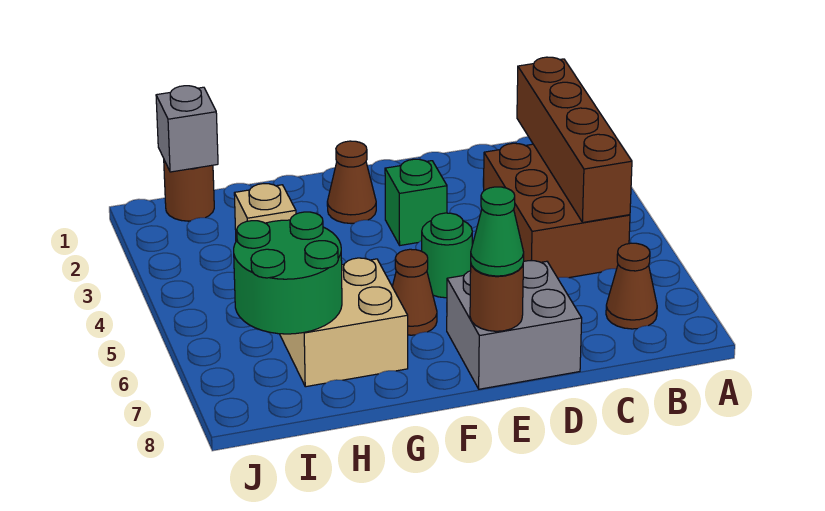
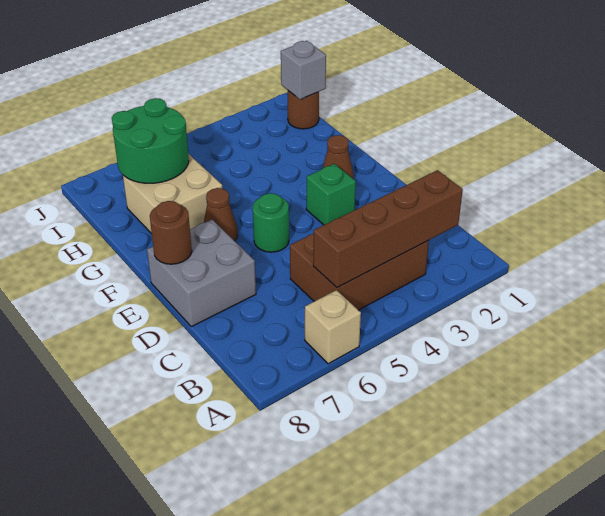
brown 1x1 cone [606,243,657,329] -> none
green 1x1 cone [471,187,524,276] -> none
tan 1x1 brick [234,184,296,241] -> tan 1x1 brick moved to [305,290,361,364]

